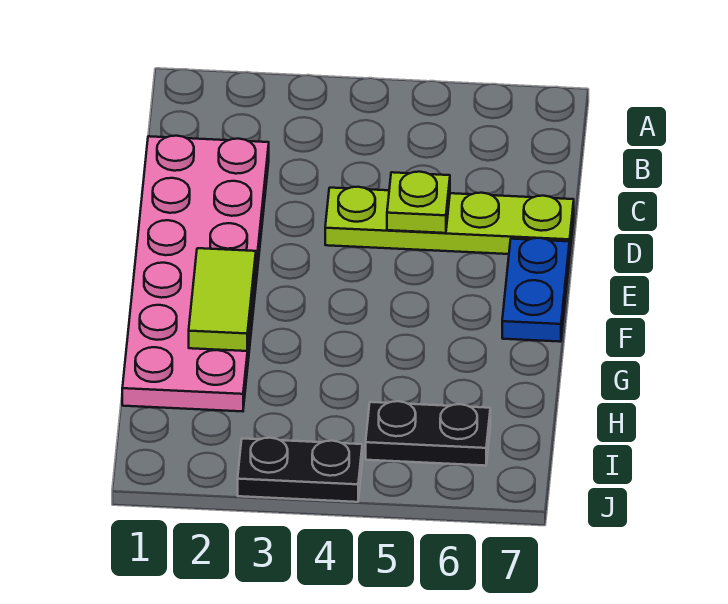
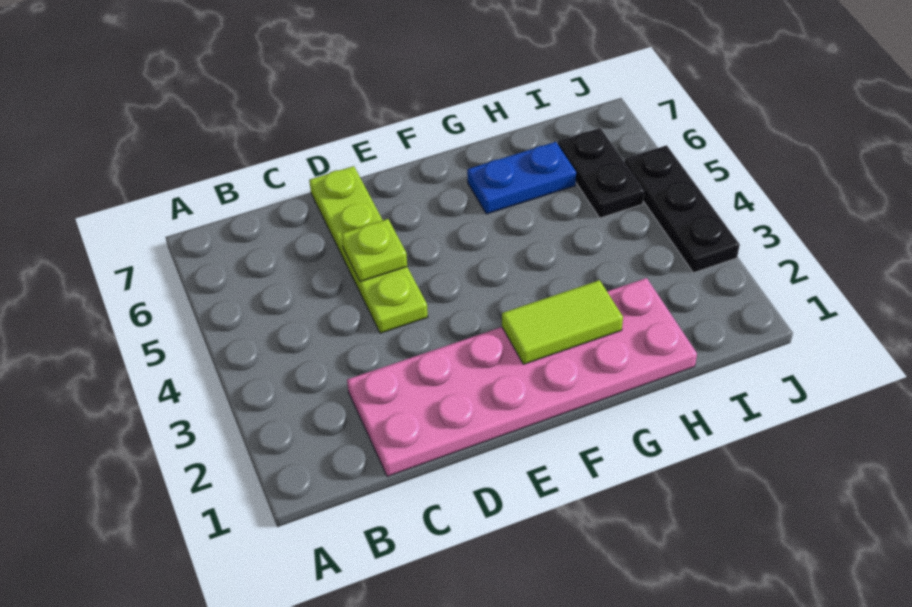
blue 1x2 plate [502,238,569,342] -> blue 1x2 plate moved to [467,142,576,214]
black 1x2 plate [238,438,362,502] -> black 1x3 plate [624,145,740,273]

